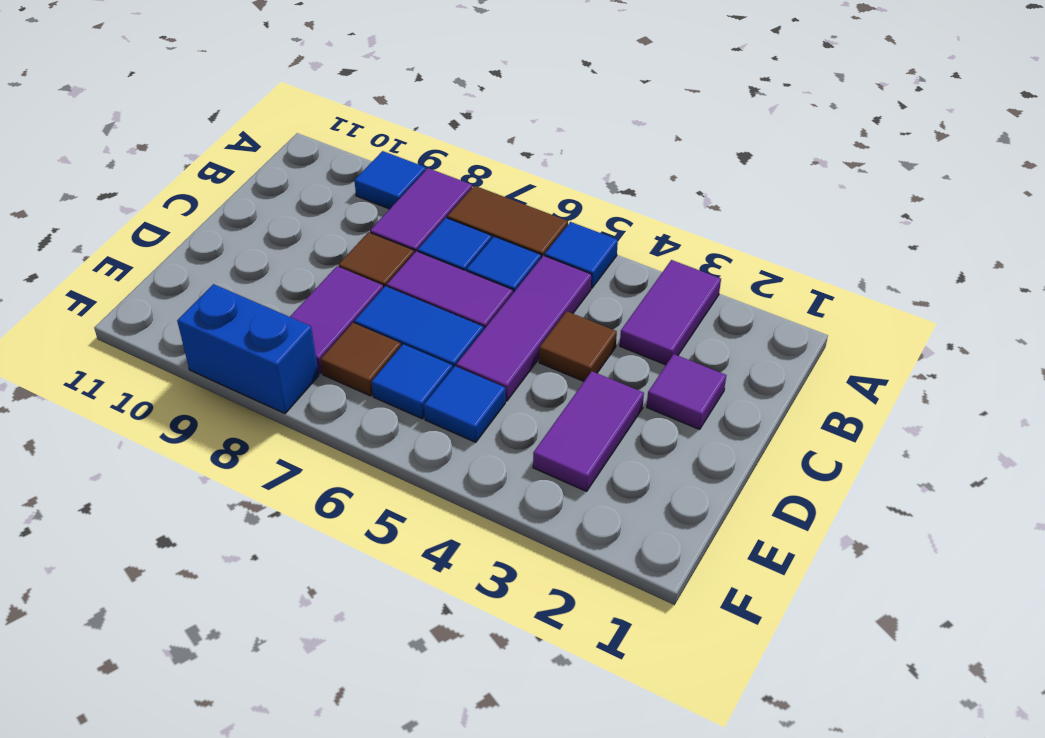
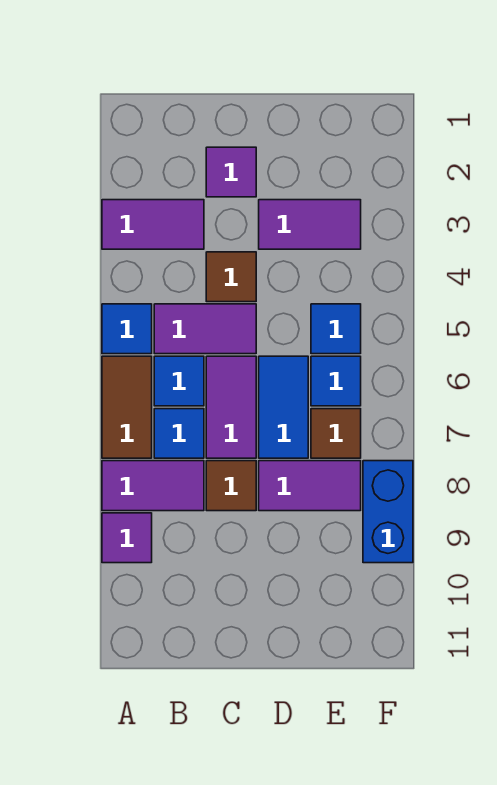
blue 1x1 tile [354,151,426,209] -> purple 1x1 tile [102,513,152,563]
purple 1x3 tile [456,256,592,401] -> purple 1x2 tile [154,304,256,354]

